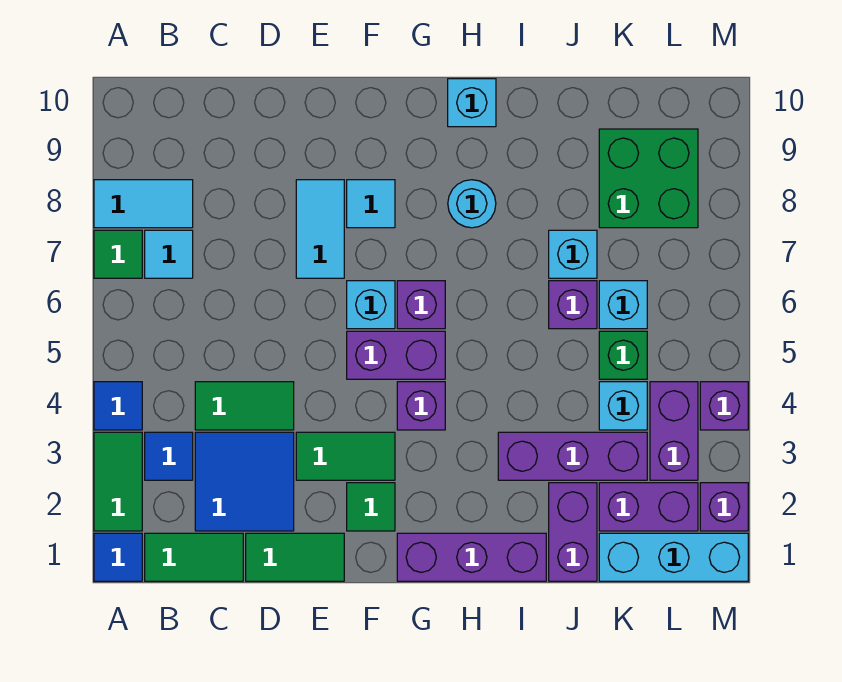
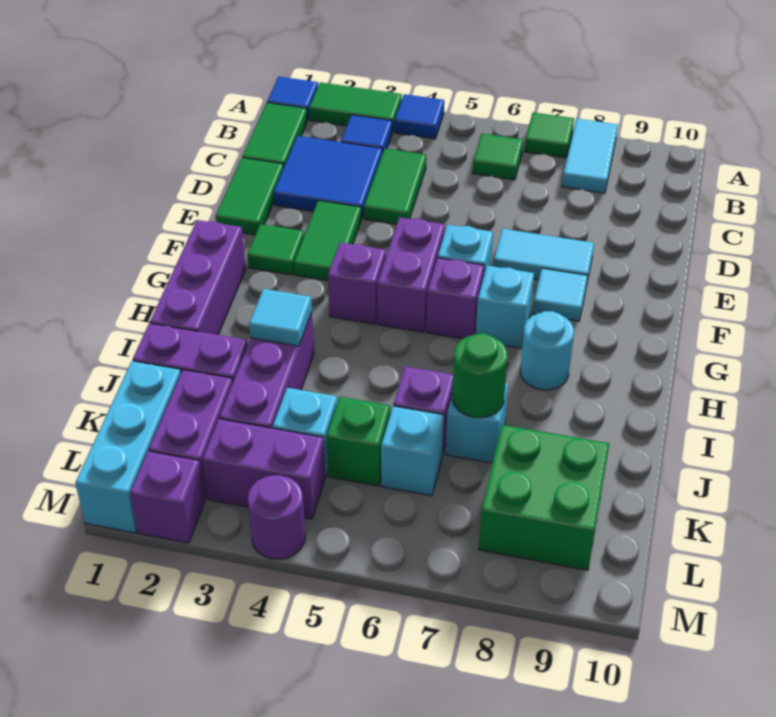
none -> green 1x1 tile [473,133,523,180]
cyan 1x1 tile [145,230,193,278] -> cyan 1x1 tile moved to [249,289,312,346]
cyan 1x1 brick [448,79,496,127] -> cyan 1x1 brick moved to [476,266,534,348]
none -> green 1x1 round brick [452,333,508,418]
purple 1x1 brick [700,382,748,430] -> purple 1x1 round brick [248,475,305,559]

